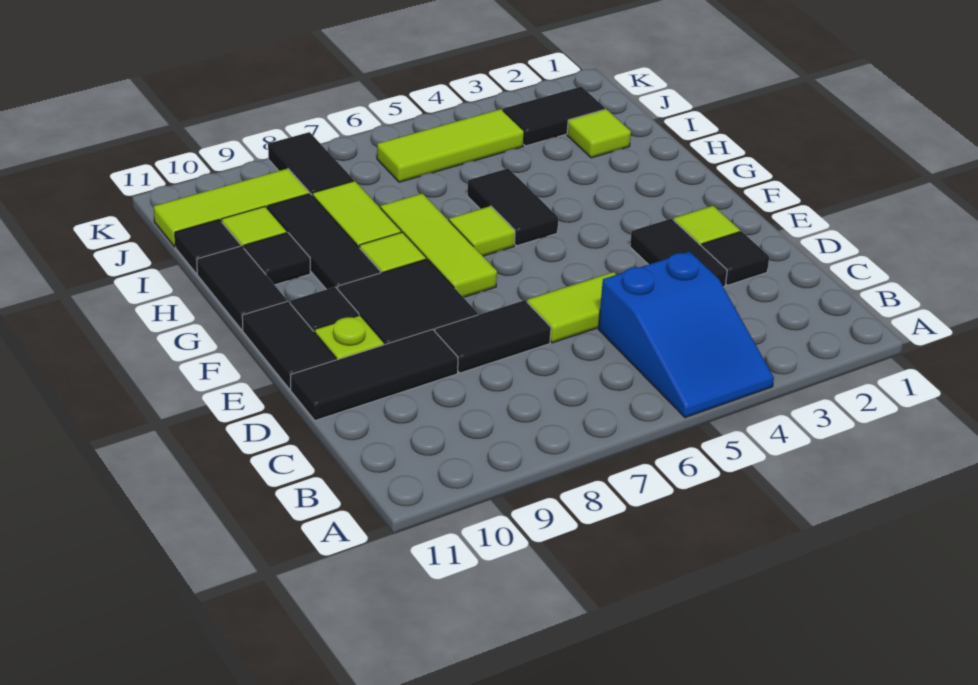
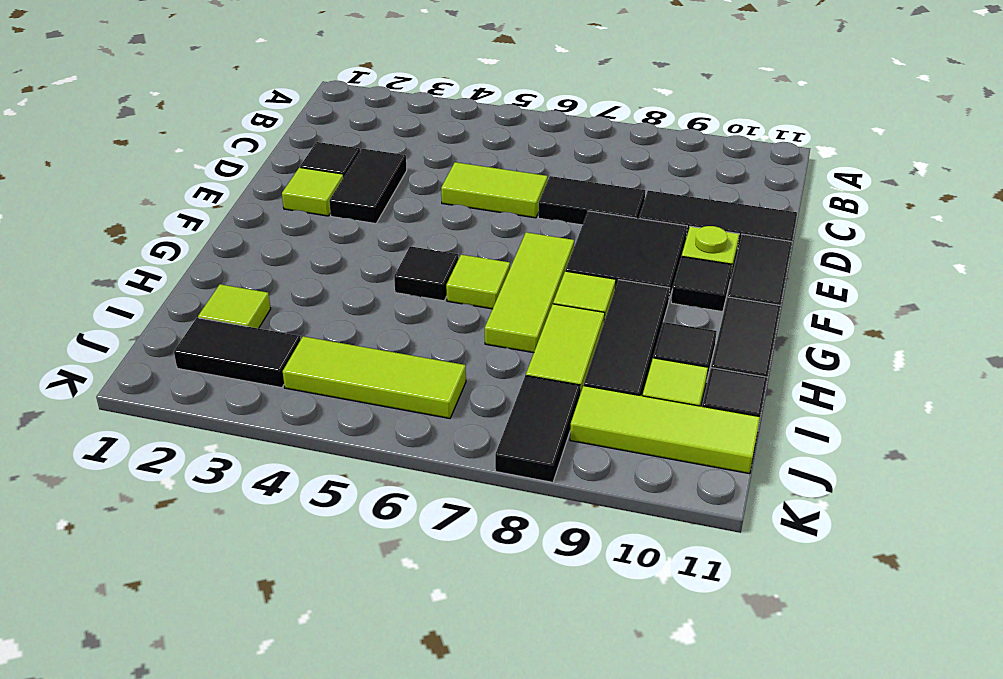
blue 2x3 slope [598,252,774,418] -> none
black 1x2 tile [467,168,558,246] -> black 1x1 tile [394,246,459,301]

